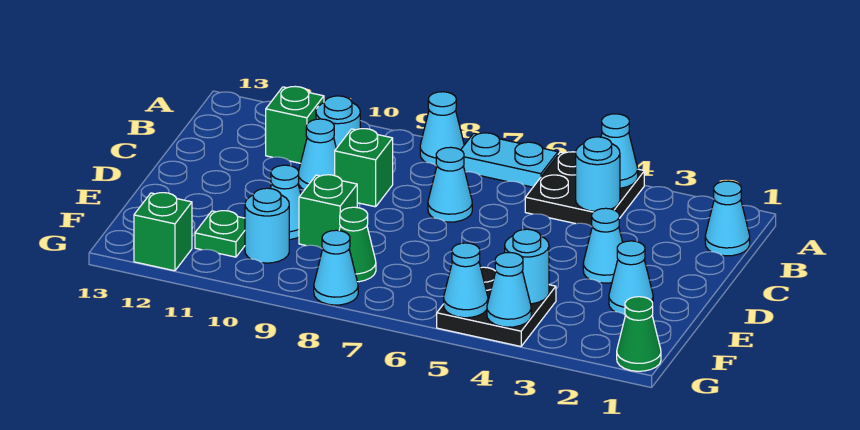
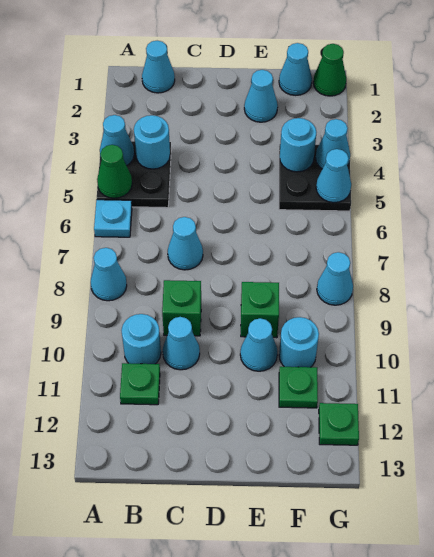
cyan 1x2 plate [461,133,558,187] -> cyan 1x1 plate [94,200,132,237]
green 1x1 brick [266,86,324,163] -> green 1x1 plate [120,363,160,405]
cyan 1x1 cone [583,208,623,283] -> cyan 1x1 cone moved to [279,43,312,95]
green 1x1 cone [339,207,376,282] -> green 1x1 cone moved to [97,145,132,198]
green 1x1 brick [134,193,192,271] -> green 1x1 plate [319,403,359,445]

